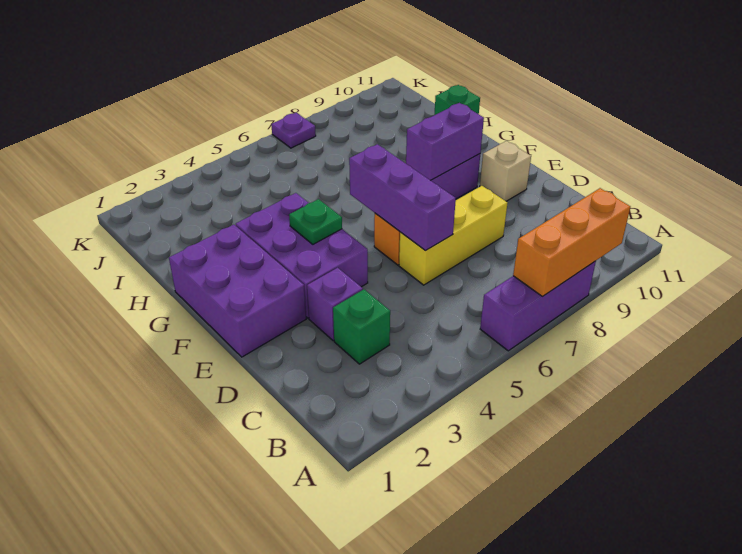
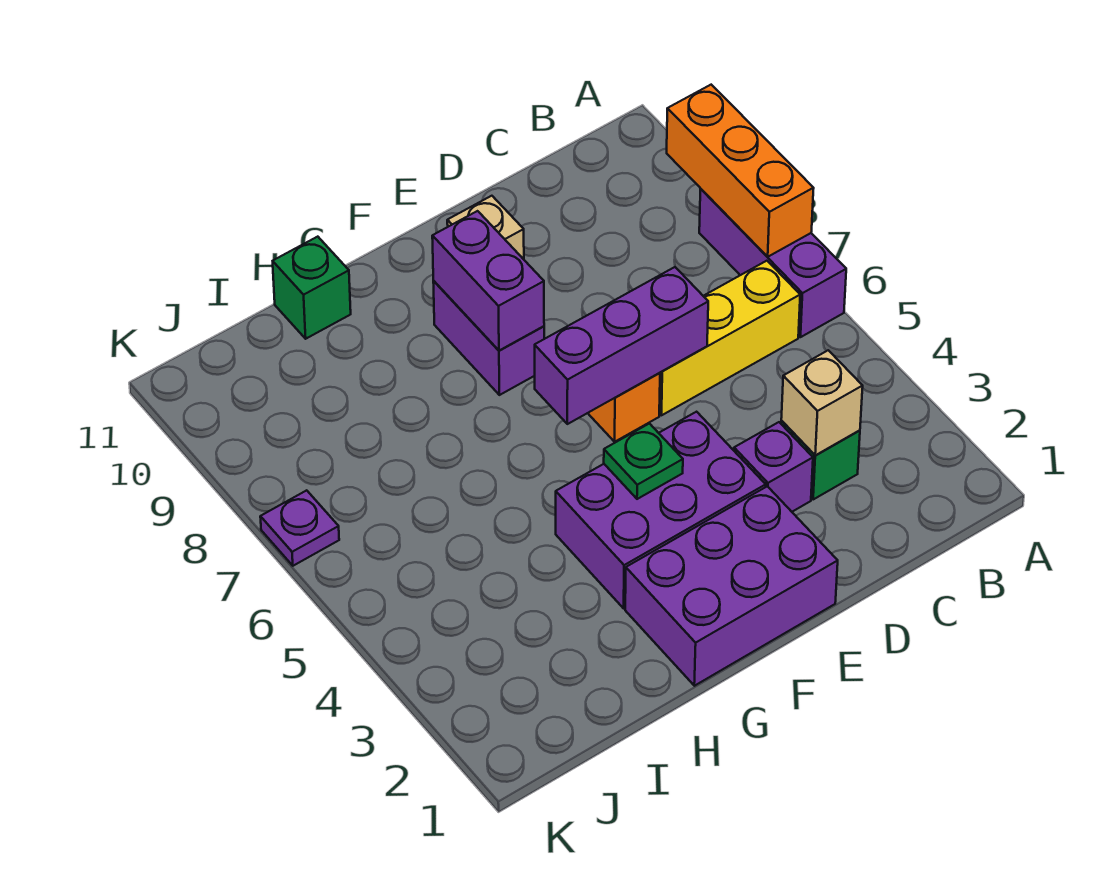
none -> tan 1x1 brick [781,350,863,455]
yellow 1x3 brick [399,186,507,285] -> yellow 1x3 brick turned to [659,261,800,415]

